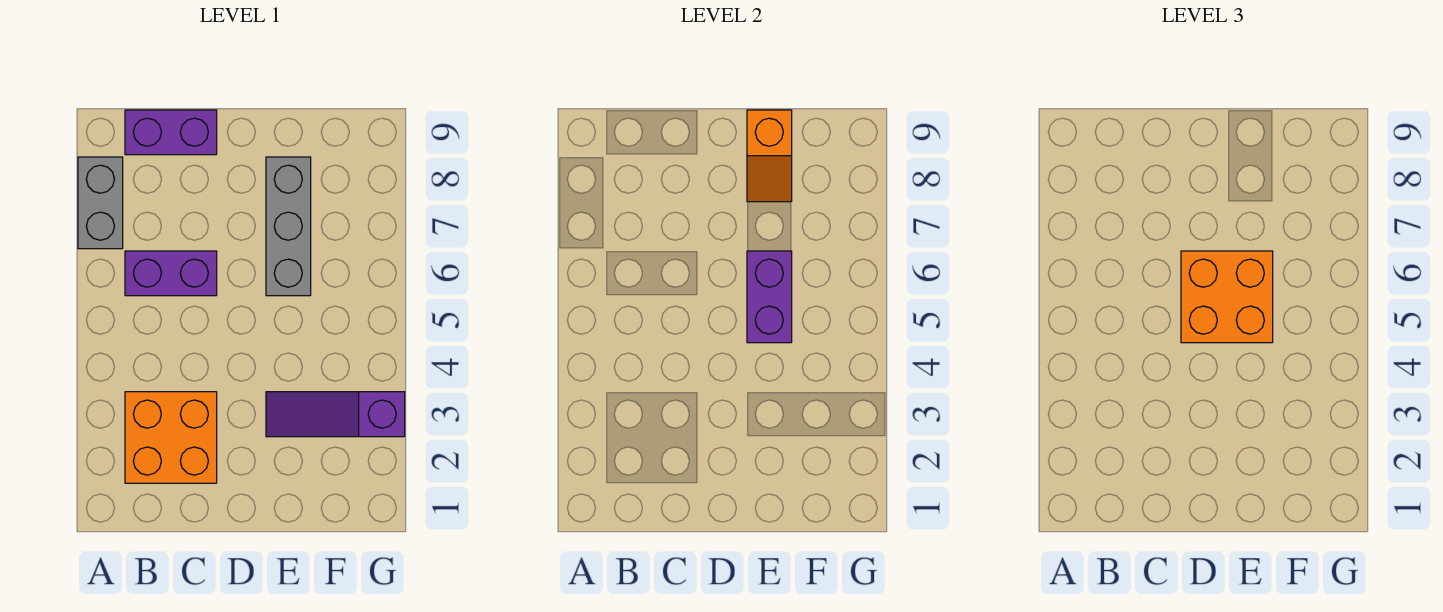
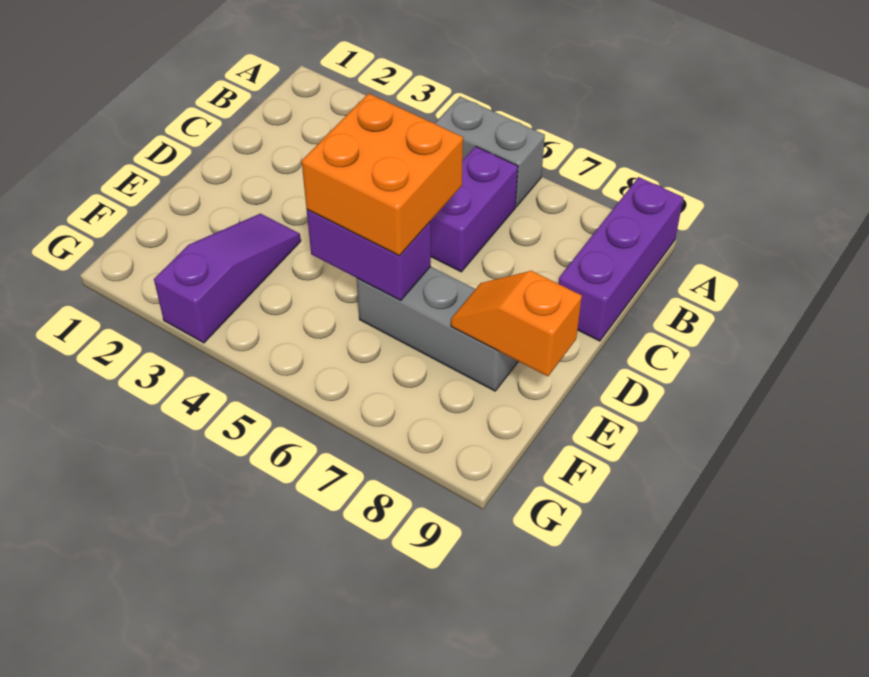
grey 1x2 brick [78,157,123,249] -> grey 1x2 brick moved to [435,97,545,207]
orange 2x2 brick [125,392,217,483] -> none
purple 1x2 brick [125,110,217,155] -> purple 1x3 brick [559,177,683,341]

